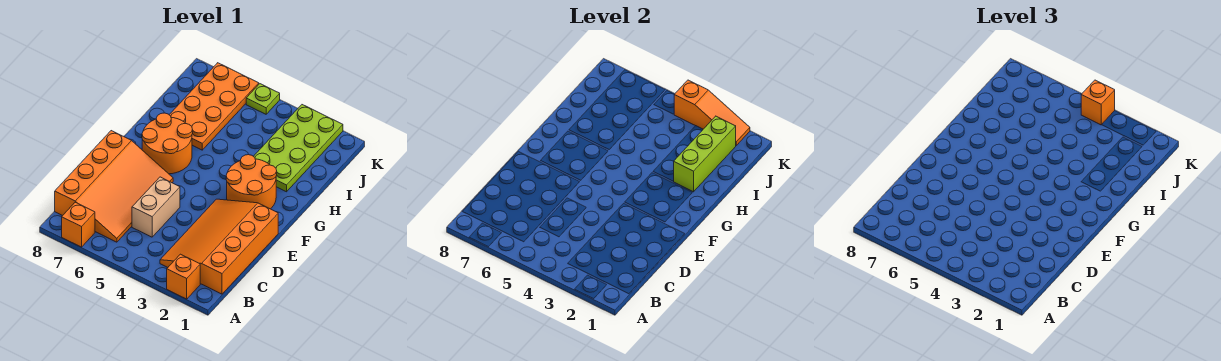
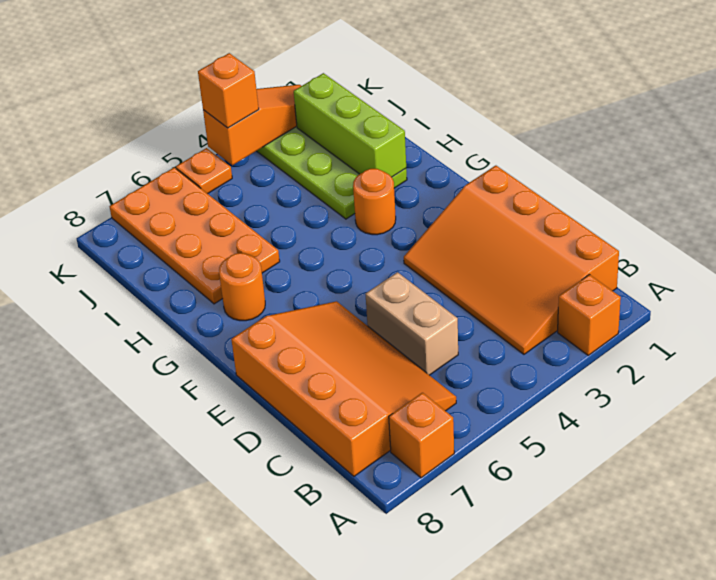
orange 2x2 round brick [226,155,277,209] -> orange 1x1 round brick [353,169,396,235]
orange 2x2 round brick [142,113,193,174] -> orange 1x1 round brick [219,253,265,321]
lime 1x1 plate [246,84,280,114] -> orange 1x1 plate [176,148,232,194]

